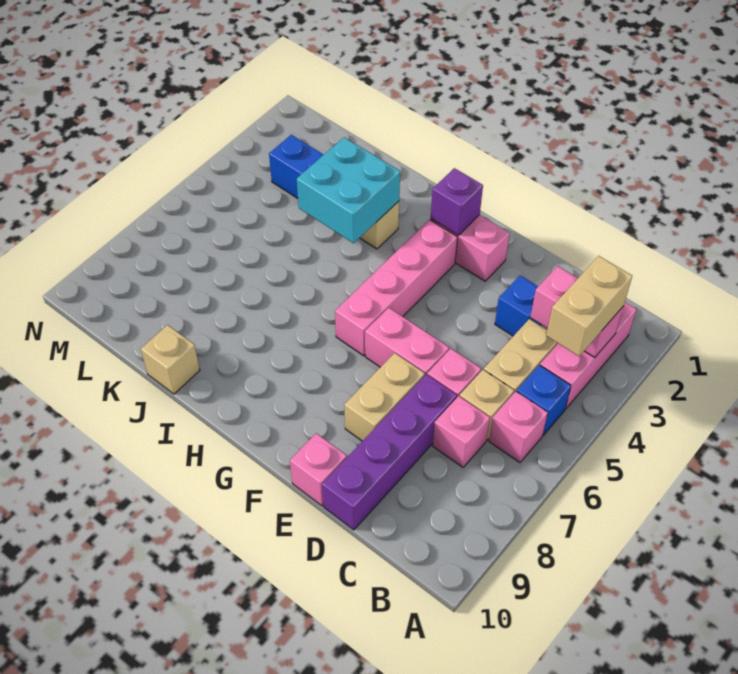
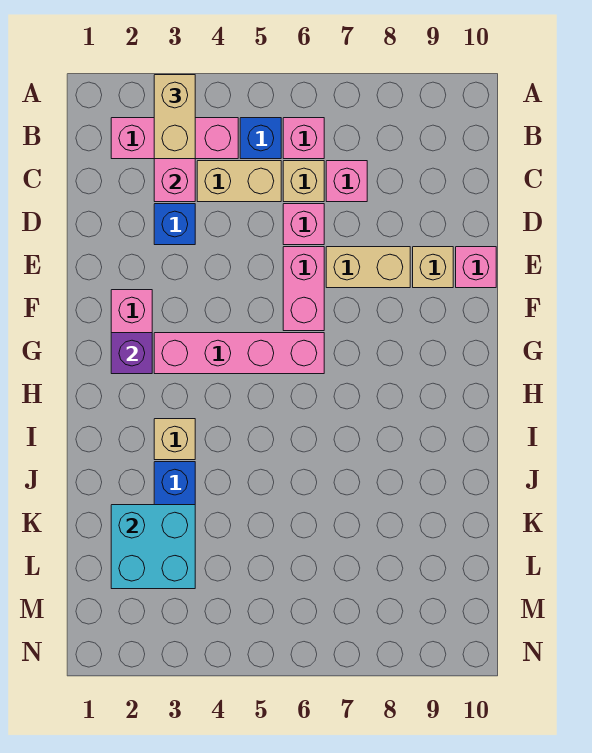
tan 1x2 brick [546,256,632,356] -> tan 1x2 brick turned to [154,75,195,159]
purple 1x4 brick [322,374,457,530] -> none
cyan 2x2 brick [297,137,400,243] -> cyan 2x2 brick moved to [111,505,195,589]
tan 1x1 brick [141,325,200,394] -> tan 1x1 brick moved to [413,247,453,288]

